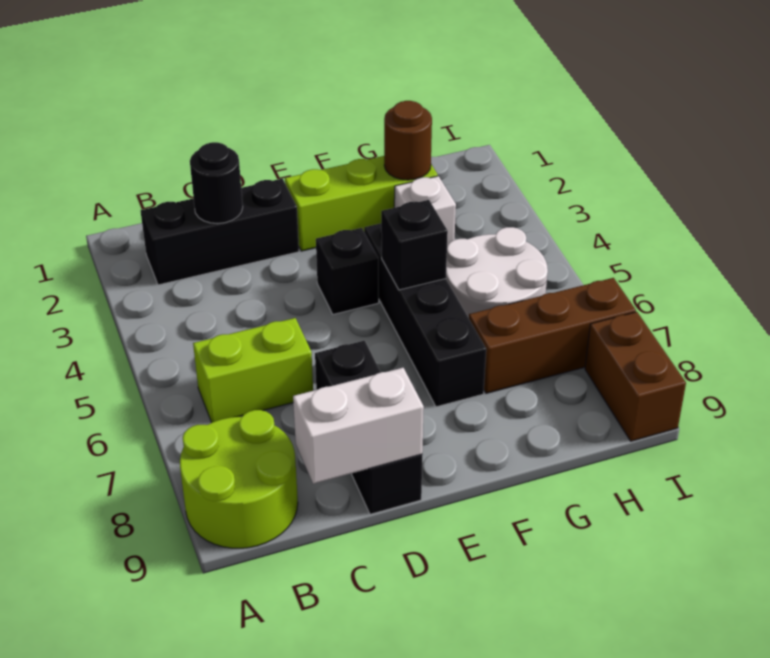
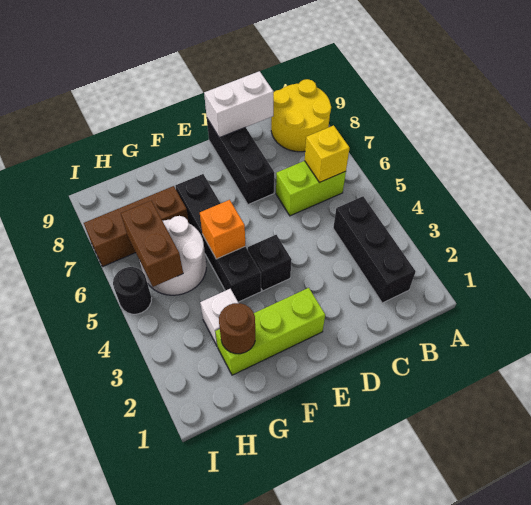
lime 2x2 round brick [180,410,298,548] -> yellow 2x2 round brick [271,79,331,152]
black 1x3 brick [140,179,299,285] -> black 1x3 brick turned to [333,196,416,303]
none -> yellow 1x1 brick [305,125,349,183]
black 1x1 round brick [190,142,243,224] -> black 1x1 round brick moved to [113,267,151,314]
black 1x1 brick [381,200,448,290] -> orange 1x1 brick [200,200,245,259]
brown 1x2 brick [585,312,686,441] -> brown 1x2 brick moved to [121,201,183,287]

